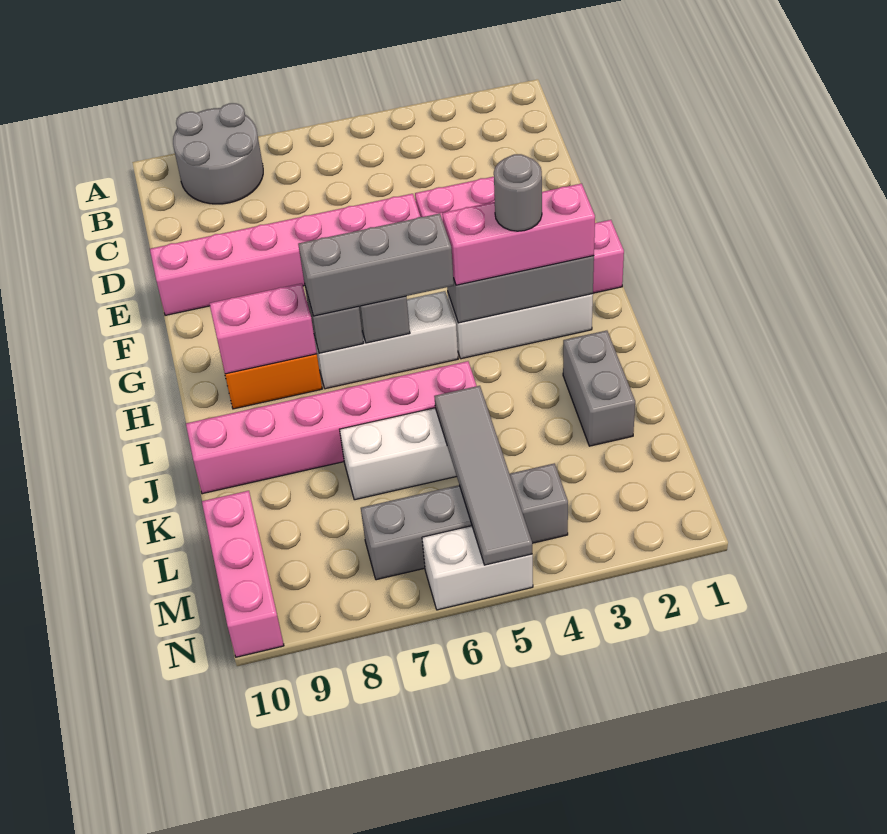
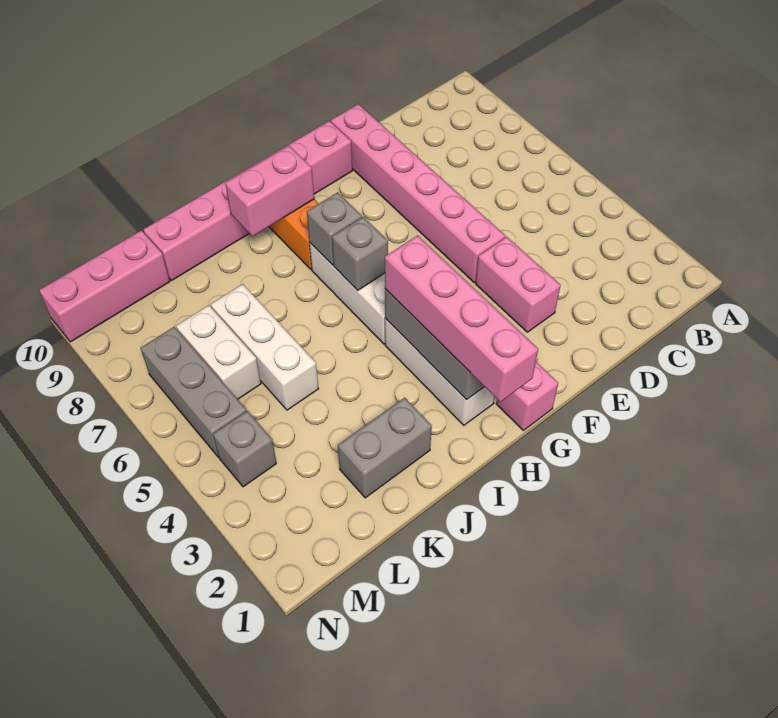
grey 2x2 round brick [173,103,263,204] -> none
pink 1x3 brick [442,184,595,285] -> pink 1x4 brick [385,236,538,402]
grey 1x1 round brick [494,154,542,231] -> none
grey 1x3 brick [298,214,454,316] -> none
pink 1x2 brick [209,283,317,374] -> pink 1x2 brick turned to [225,146,314,236]
pink 1x6 brick [186,361,477,494] -> pink 1x6 brick turned to [143,121,352,281]
grey 1x4 tile [434,386,532,565] -> none
white 1x2 brick [422,526,533,610] -> white 1x2 brick moved to [176,305,261,399]

